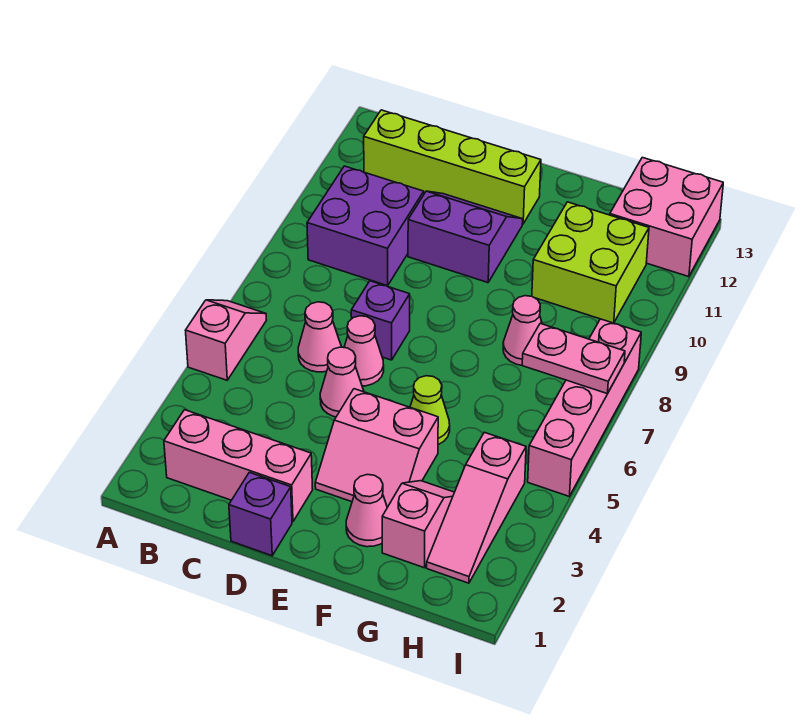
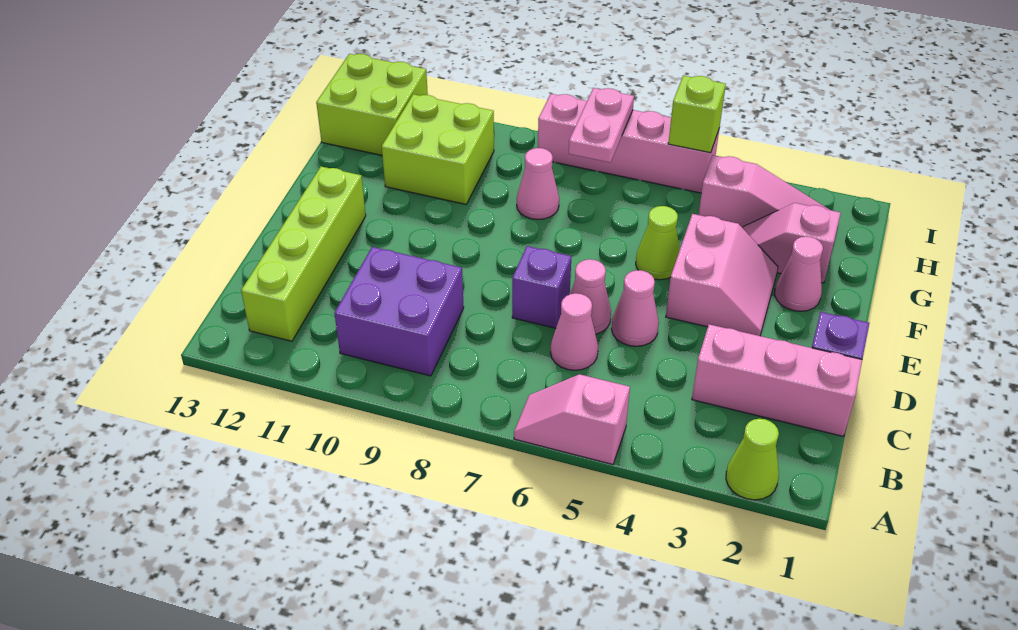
none -> lime 1x1 cone [726,419,779,500]
pink 1x3 brick [164,410,313,522] -> pink 1x3 brick turned to [692,324,862,436]
purple 2x2 slope [408,191,523,283] -> none
pink 2x2 brick [610,157,723,277] -> lime 2x2 brick [316,54,428,155]
none -> lime 1x1 brick [668,76,726,153]

